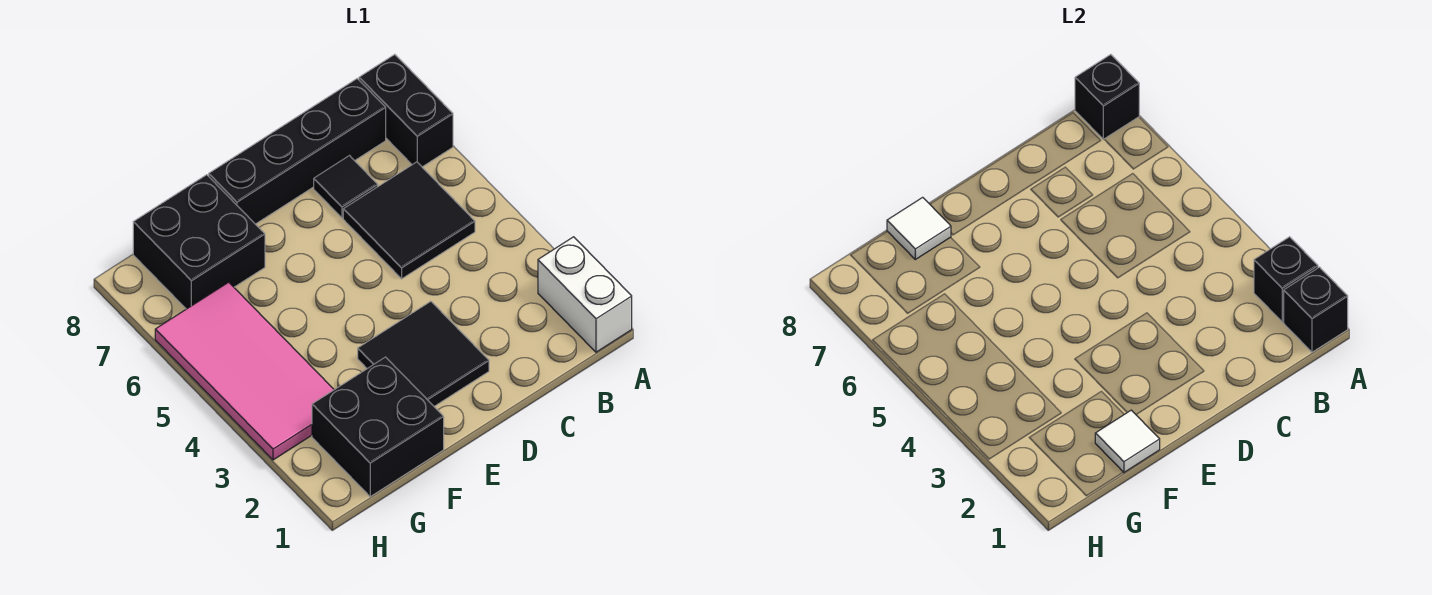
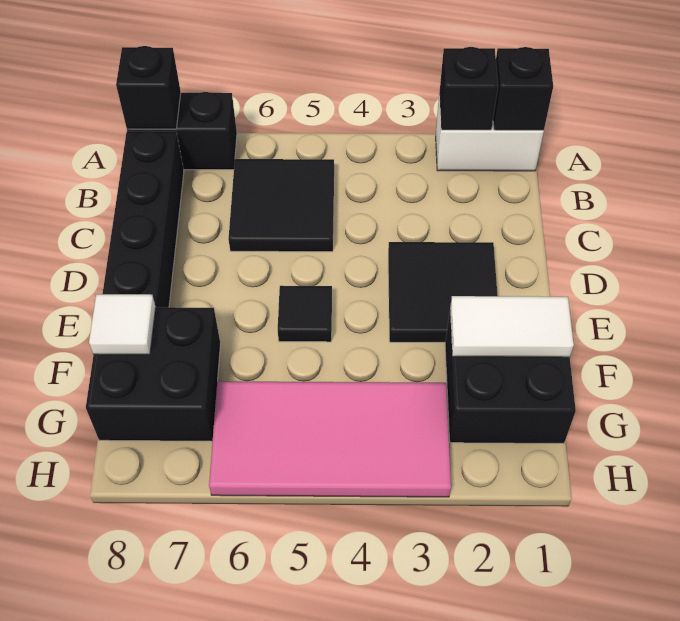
black 1x1 tile [314,156,378,218] -> black 1x1 tile moved to [278,286,332,342]
white 1x1 tile [1095,410,1160,473] -> white 1x2 tile [450,296,574,357]

